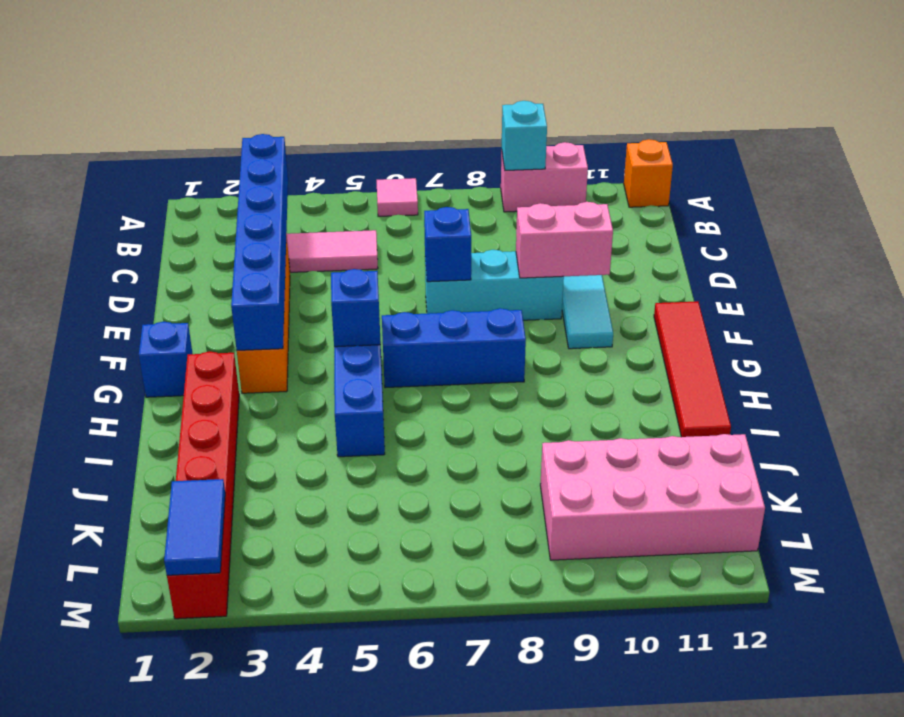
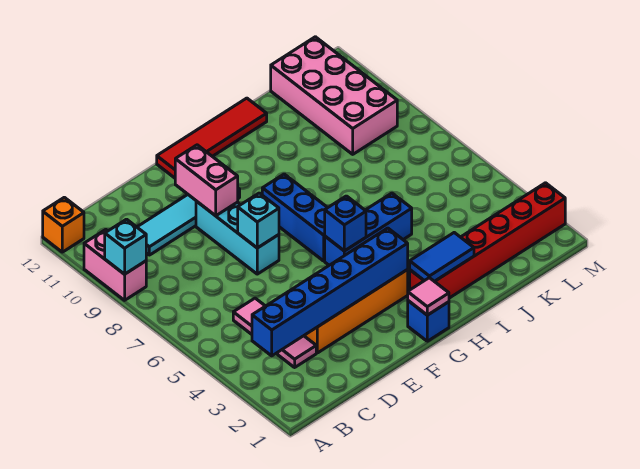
pink 1x1 tile [377,178,418,216] -> pink 1x1 tile moved to [408,278,449,315]
blue 1x1 brick [424,207,471,282] -> cyan 1x1 brick [238,193,279,248]
blue 1x2 tile [164,479,225,575] -> blue 1x2 tile moved to [410,233,474,281]

